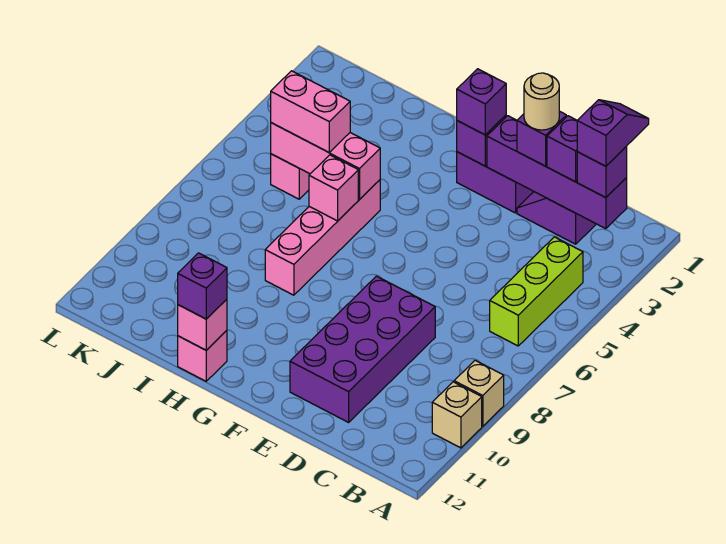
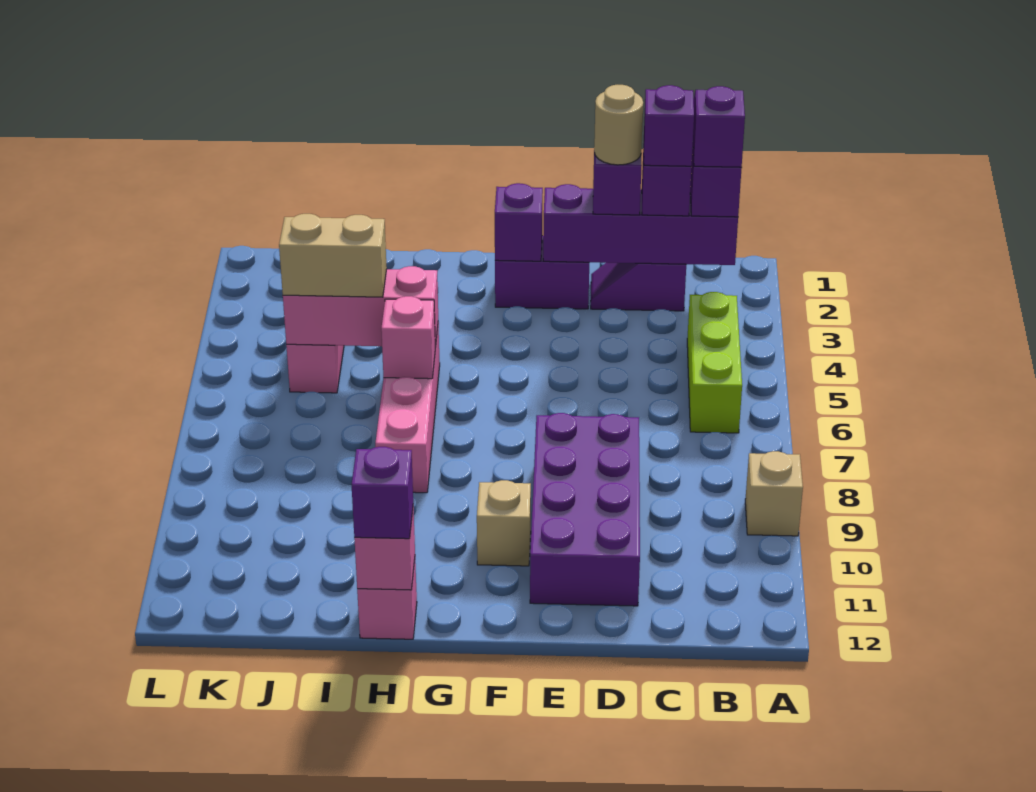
tan 1x1 brick [432,382,482,448] -> tan 1x1 brick moved to [477,480,531,566]
purple 1x1 brick [457,69,506,135] -> purple 1x1 brick moved to [644,85,694,166]
pink 1x2 brick [271,71,350,152] -> tan 1x2 brick [279,214,387,297]

